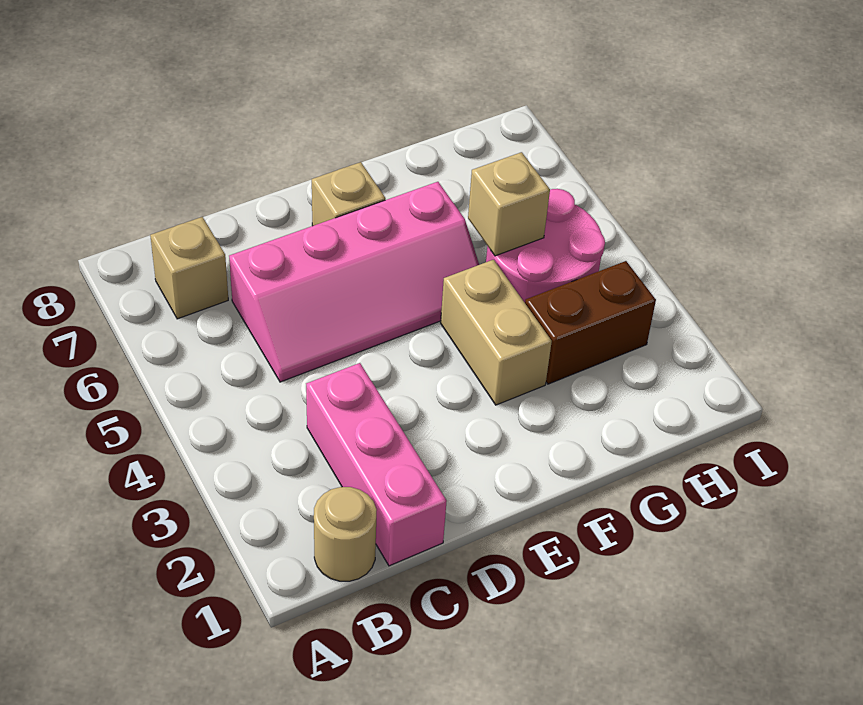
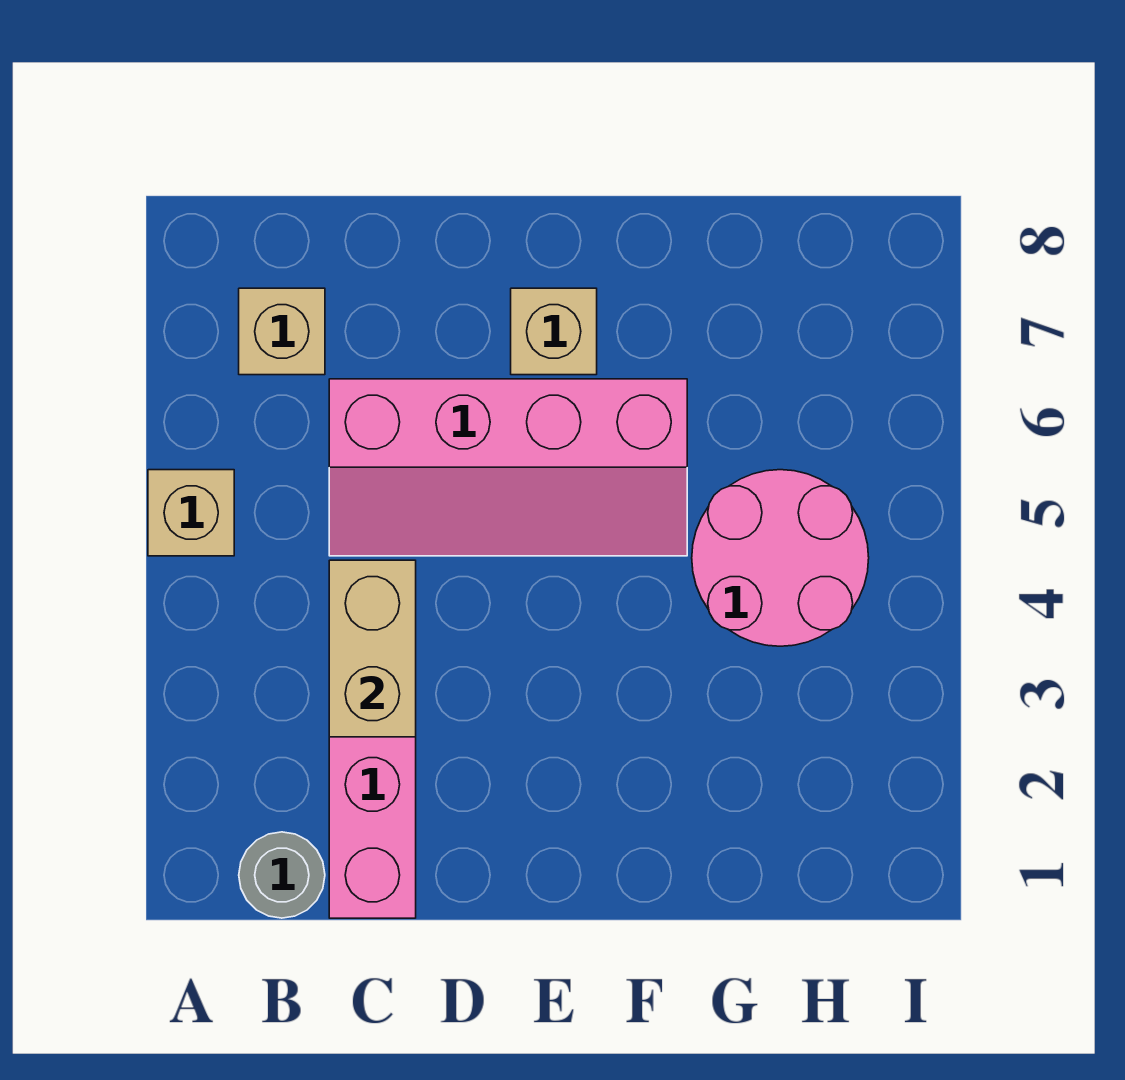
tan 1x1 round brick [314,487,377,581] -> grey 1x1 round brick [239,832,325,918]
tan 1x2 brick [441,260,552,405] -> tan 1x2 brick moved to [329,560,416,737]
brown 1x2 brick [525,261,656,384] -> none
tan 1x1 brick [468,152,550,256] -> tan 1x1 brick moved to [148,470,234,556]

